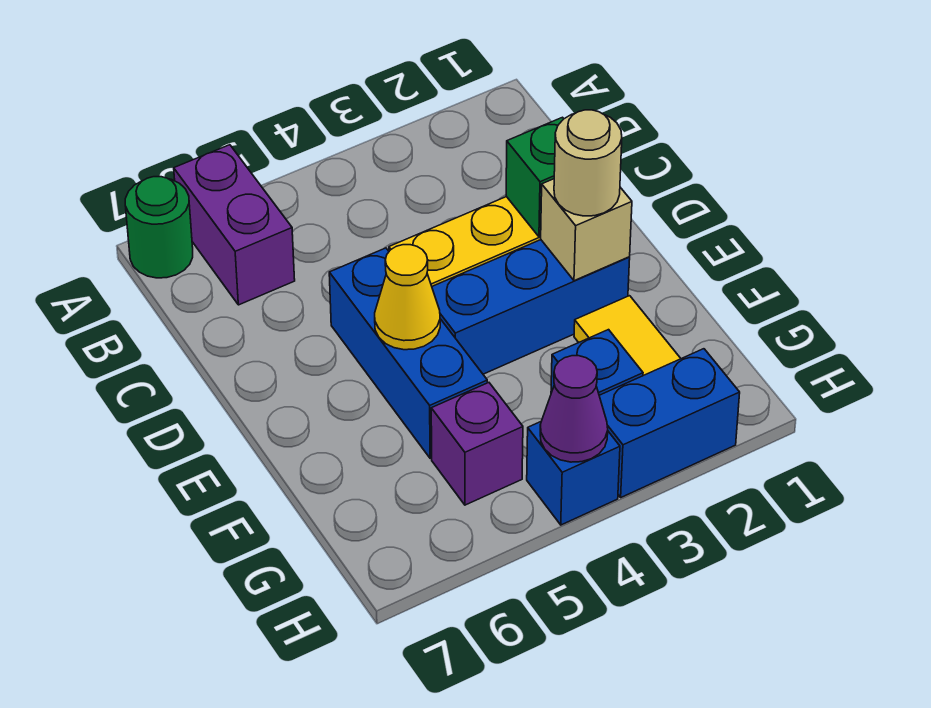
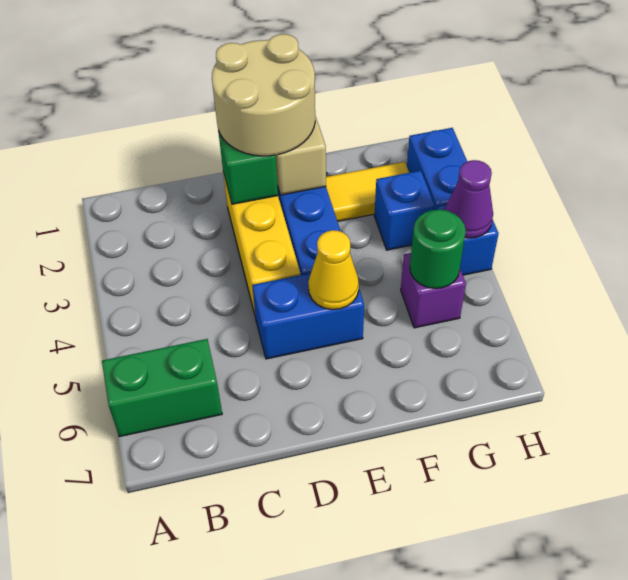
purple 1x2 brick [174,145,295,305] -> green 1x2 brick [102,339,222,437]
green 1x1 round brick [125,177,193,278] -> green 1x1 round brick moved to [410,210,466,288]
blue 1x3 brick [329,248,487,458] -> blue 1x2 brick [252,273,364,359]
tan 1x1 round brick [554,110,622,216] -> tan 2x2 round brick [212,34,315,156]

